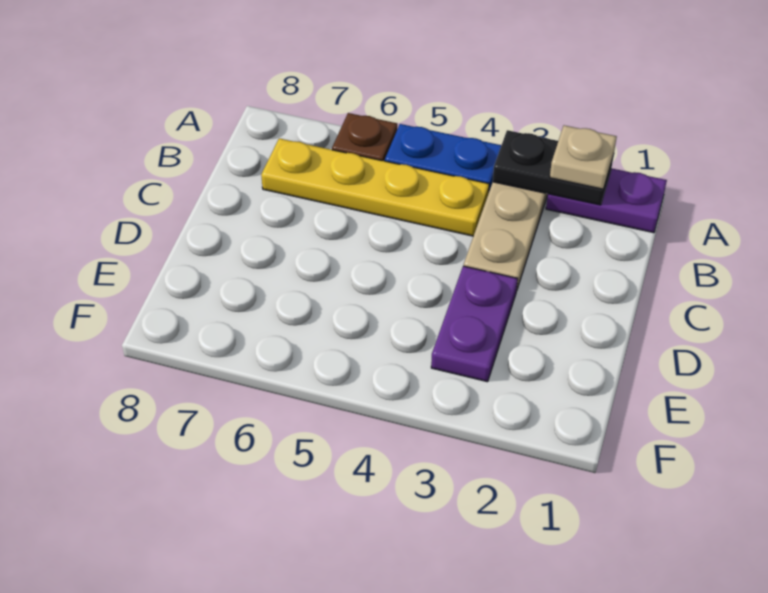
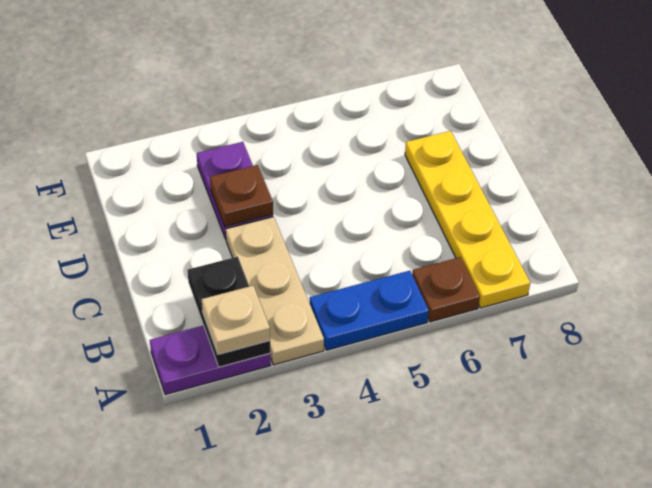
black 1x2 plate [493,130,614,205] -> black 1x2 plate turned to [187,257,270,367]
yellow 1x4 plate [261,138,489,236] -> yellow 1x4 plate turned to [405,131,530,308]
none -> brown 1x1 plate [210,165,273,226]

